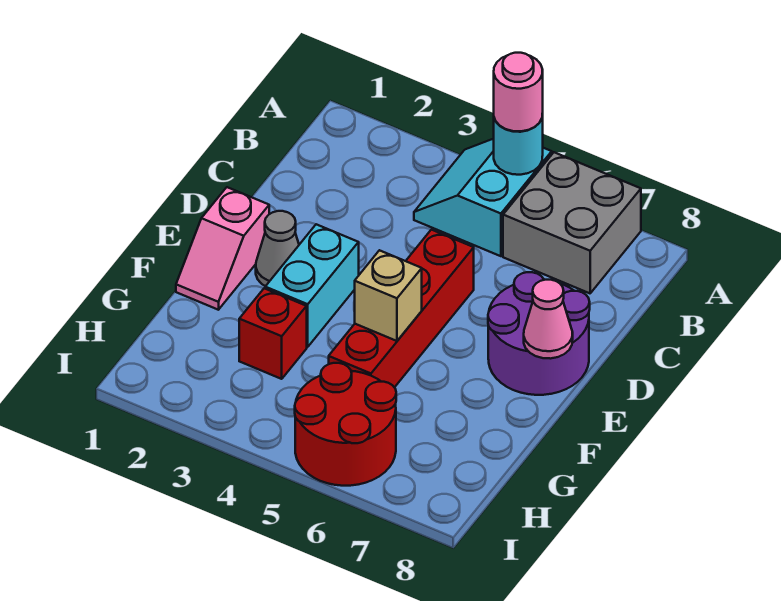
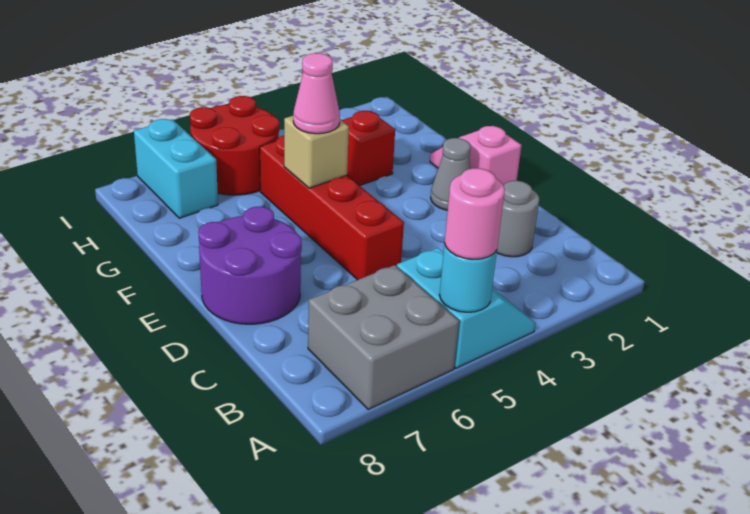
none -> grey 1x1 round brick [497,181,539,257]
cyan 1x2 brick [265,224,359,347] -> cyan 1x2 brick moved to [134,119,218,218]
pink 1x1 cone [524,280,573,359] -> pink 1x1 cone moved to [293,53,340,134]

